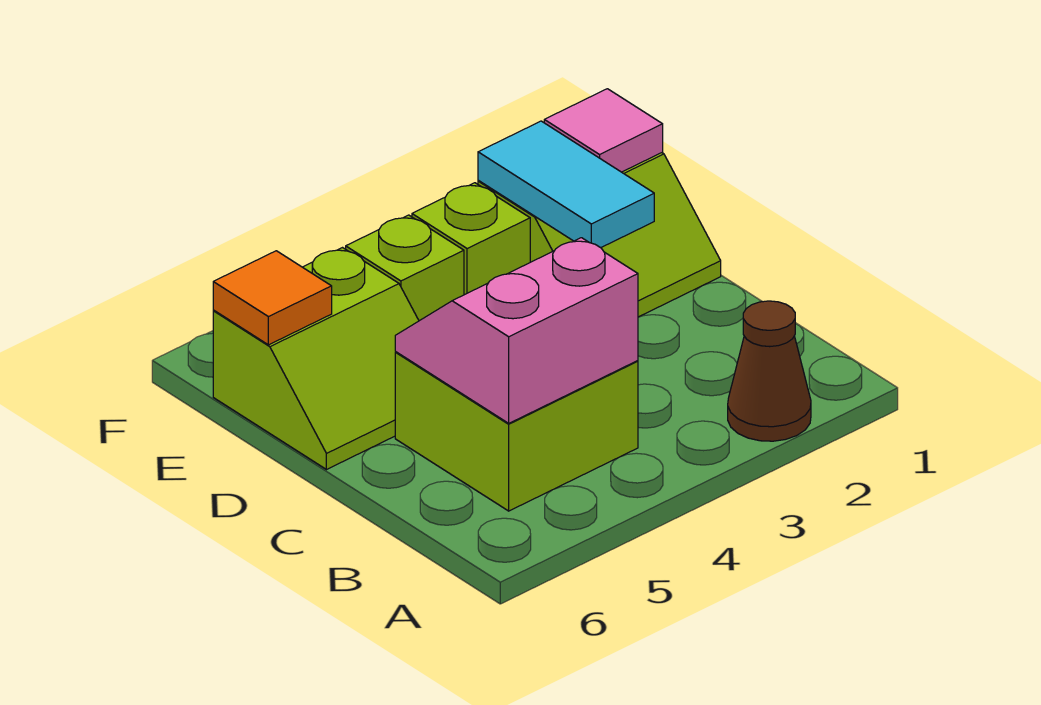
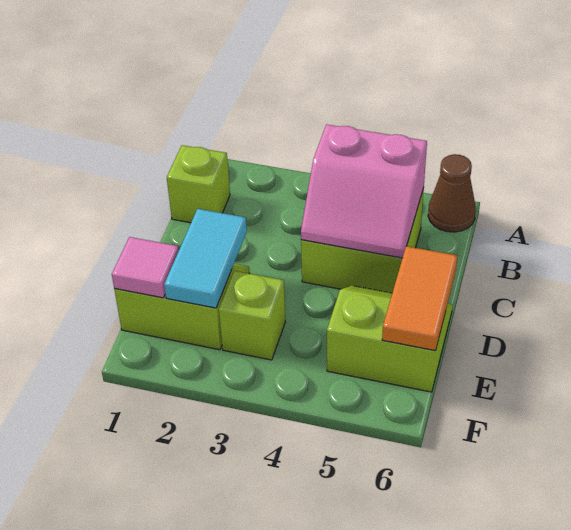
brown 1x1 cone [728,301,811,441] -> brown 1x1 cone moved to [428,154,476,232]
lime 1x1 brick [346,215,464,321] -> lime 1x1 brick moved to [167,145,230,223]
orange 1x1 tile [213,251,332,345] -> orange 1x2 tile [382,246,457,351]

